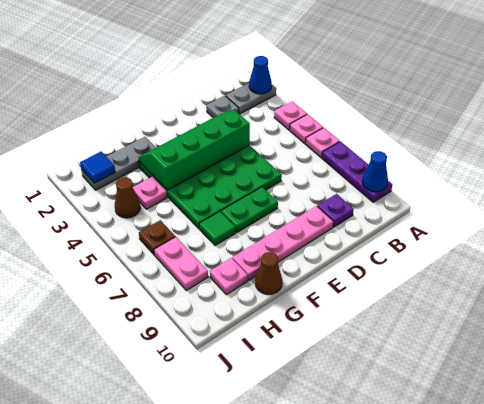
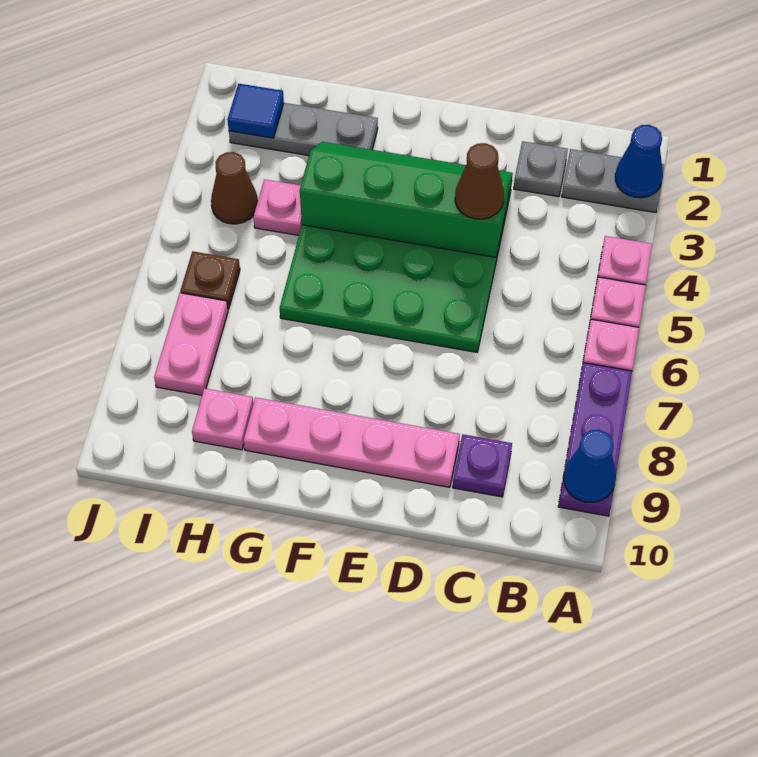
green 1x2 plate [221,187,278,232] -> none
green 1x1 tile [199,211,236,246] -> none
brown 1x1 cone [255,252,282,294] -> brown 1x1 cone moved to [455,143,504,219]

